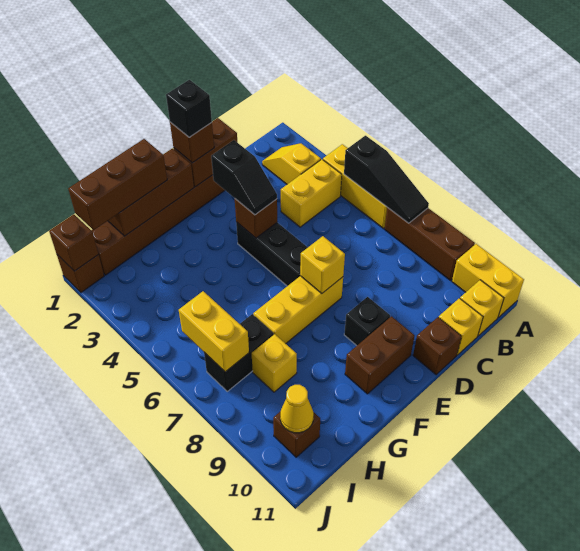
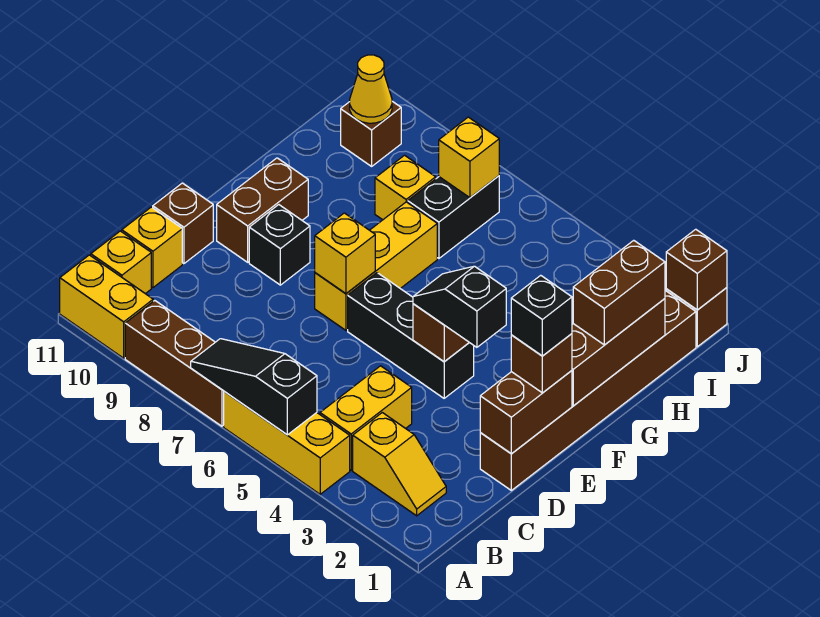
brown 1x3 brick [68,139,167,230] -> brown 1x2 brick [573,240,665,345]
yellow 1x2 brick [179,291,249,372] -> yellow 1x1 brick [439,117,499,198]

